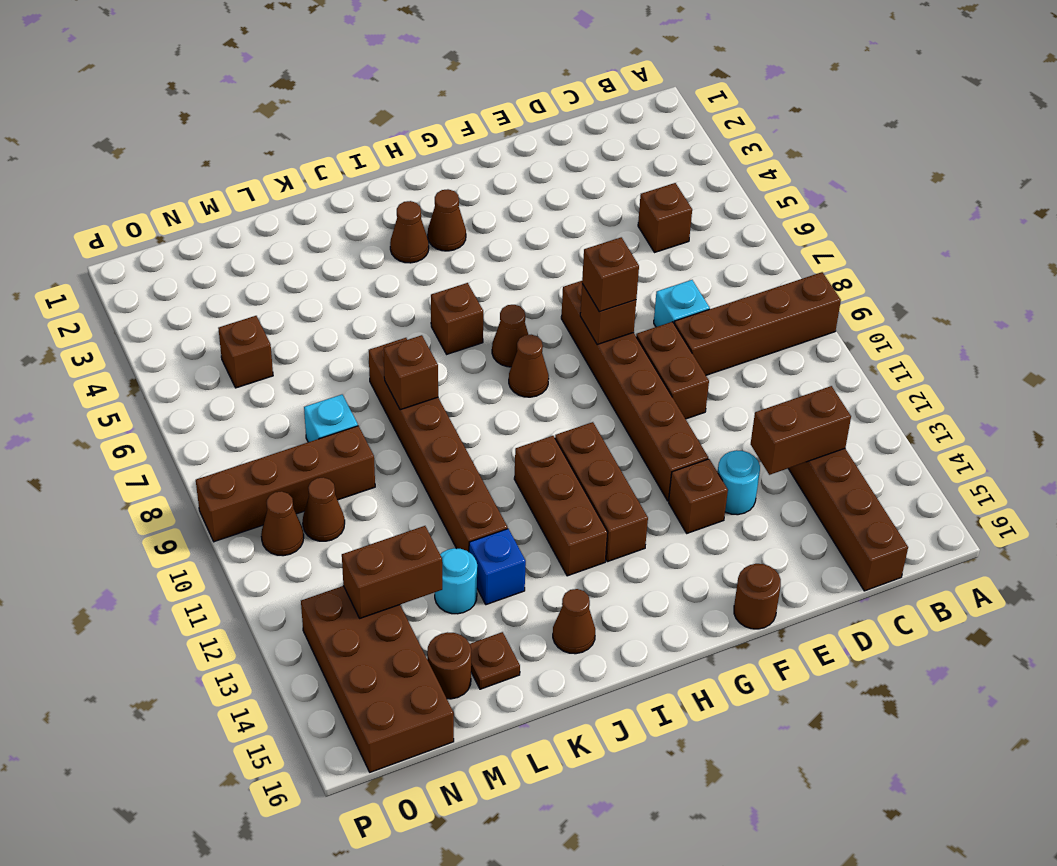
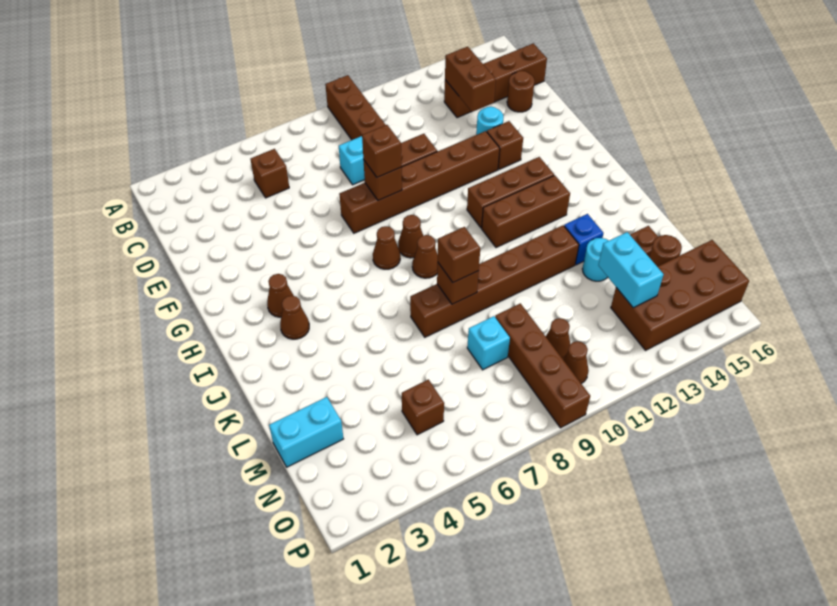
brown 1x1 round brick [734,564,781,629] -> brown 1x1 round brick moved to [507,71,535,112]
brown 1x1 brick [431,283,483,354] -> brown 1x1 brick moved to [438,227,480,283]
brown 1x1 cone [553,589,595,654] -> brown 1x1 cone moved to [412,235,438,278]
none -> cyan 1x2 brick [269,397,343,467]
brown 1x2 brick [342,526,442,618] -> cyan 1x2 brick [598,232,664,308]

